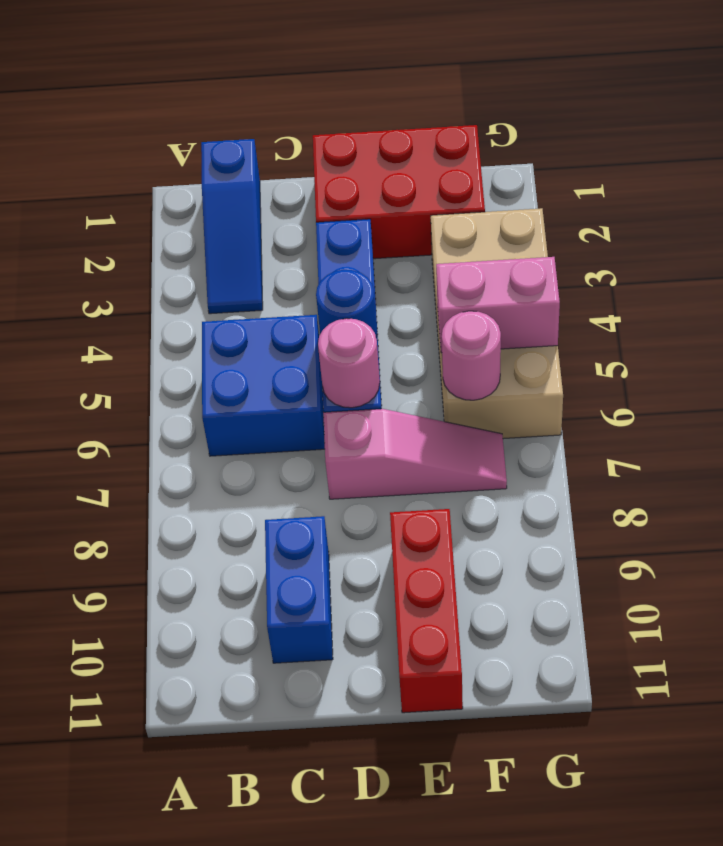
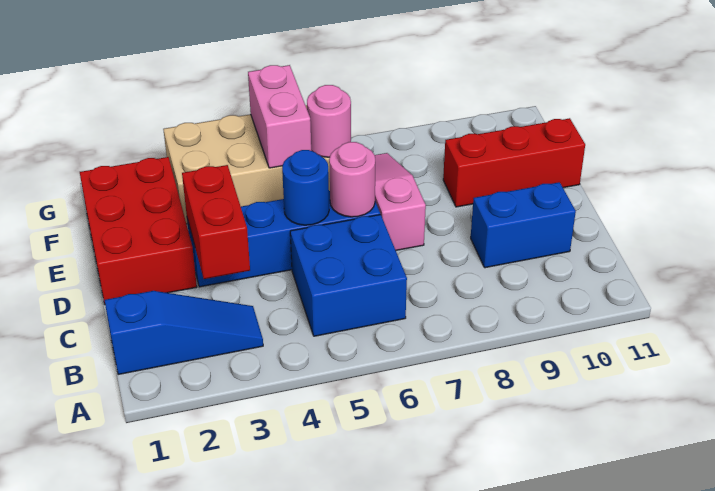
none -> red 1x2 brick [182,165,250,279]

